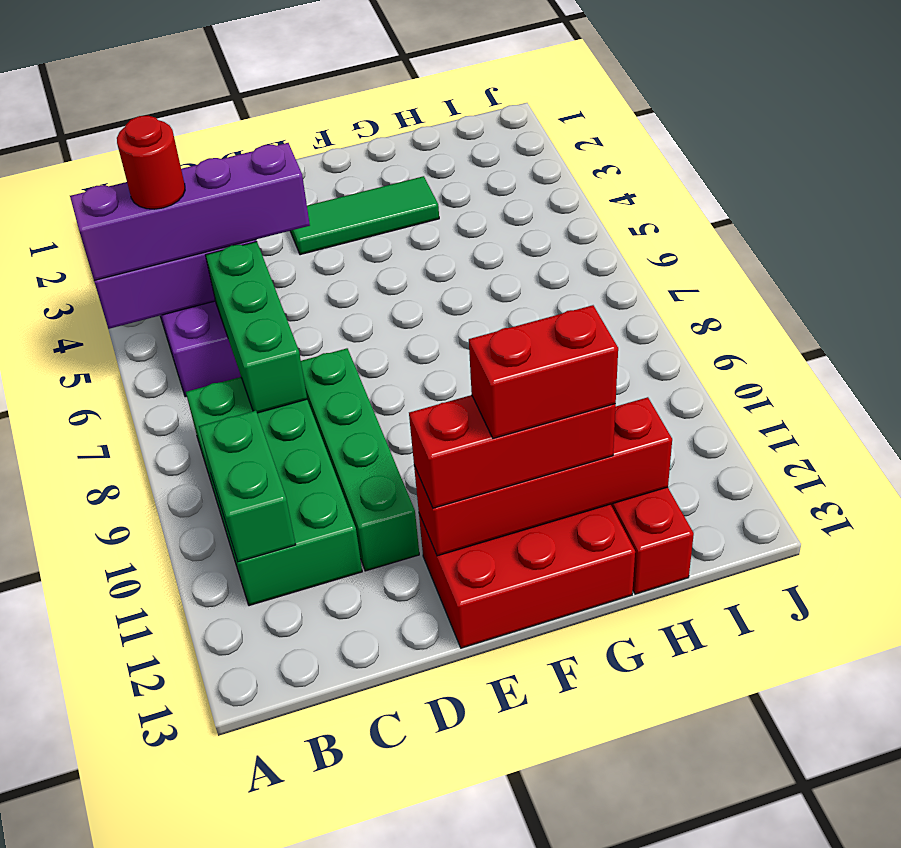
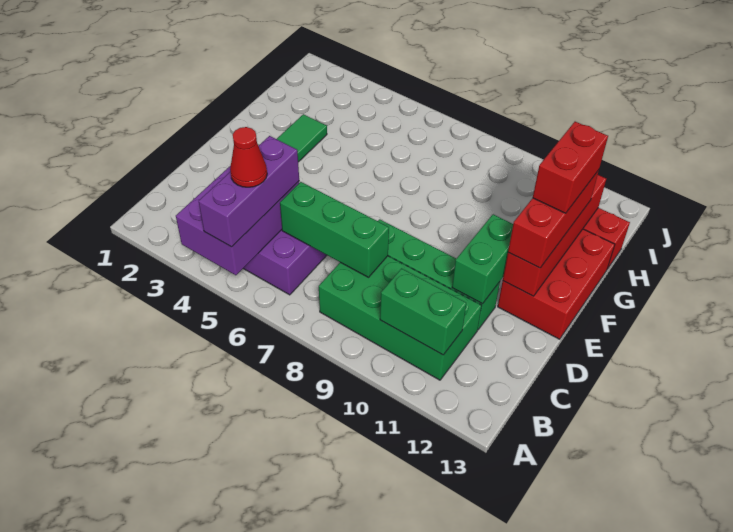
purple 1x4 brick [70,143,310,280] -> purple 1x3 brick [199,136,299,247]
red 1x1 round brick [117,116,185,209] -> red 1x1 cone [230,127,267,187]
none -> green 1x2 brick [452,214,513,304]

